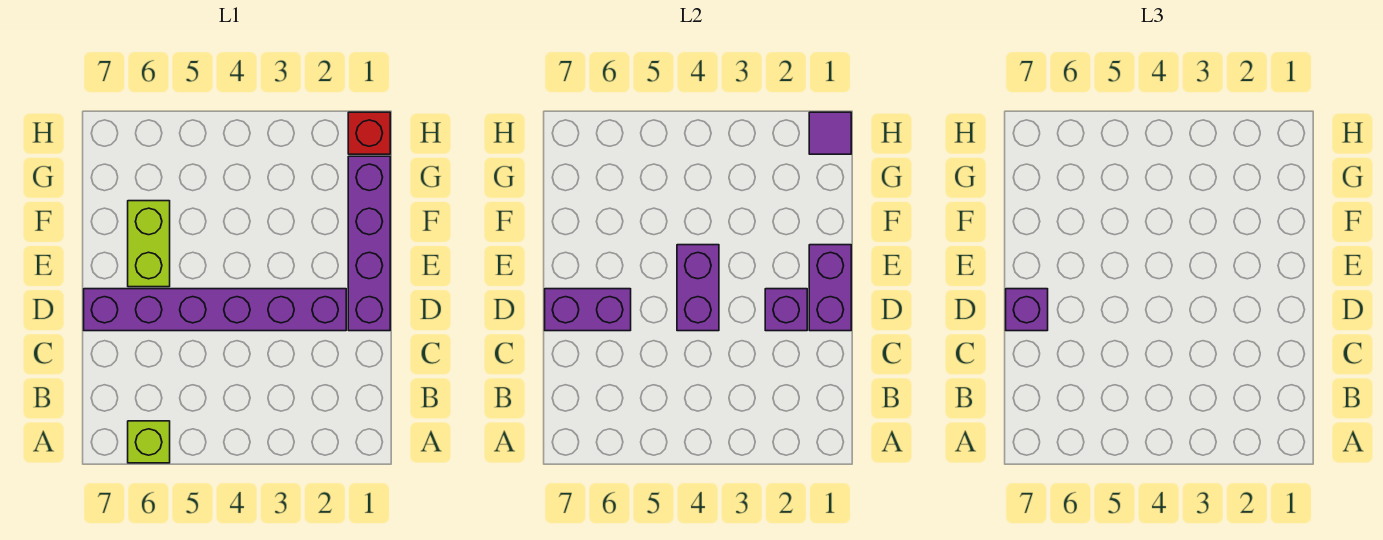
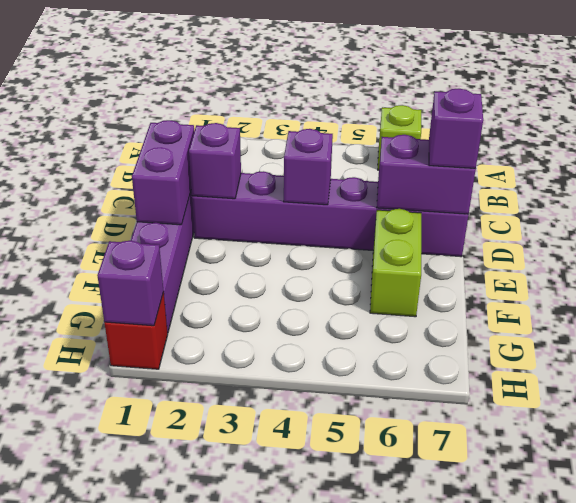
purple 1x2 brick [677,245,719,331] -> purple 1x1 brick [284,129,333,205]
purple 1x1 tile [809,112,851,154] -> purple 1x1 brick [97,241,164,326]

